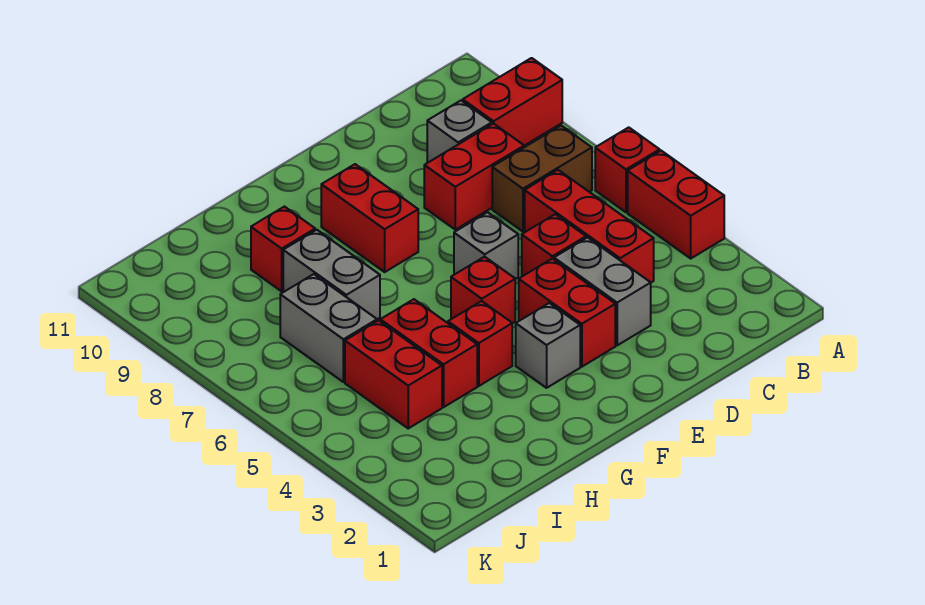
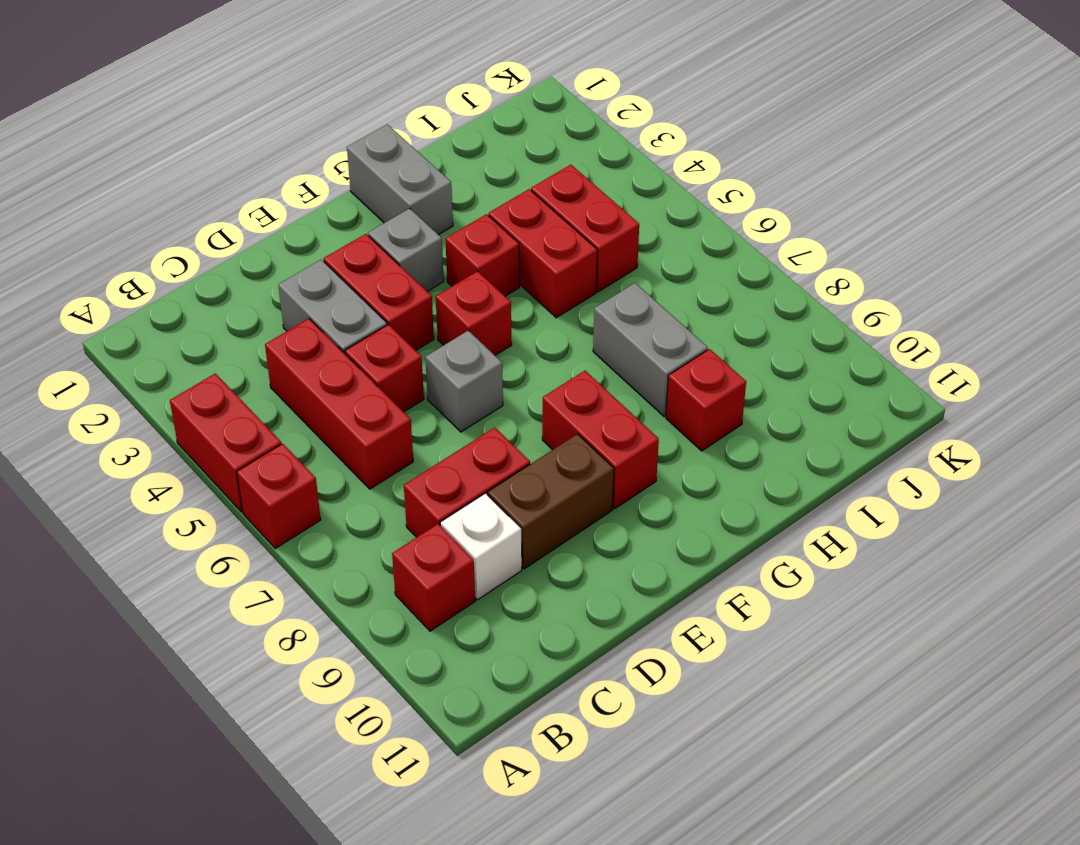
red 1x2 brick [463,58,562,146] -> red 1x1 brick [392,524,475,631]
brown 1x2 brick [492,126,592,231] -> brown 1x2 brick moved to [488,434,614,569]
grey 1x1 brick [427,101,492,163] -> white 1x1 brick [440,493,522,600]
grey 1x2 brick [280,274,377,382] -> grey 1x2 brick moved to [347,124,453,235]

